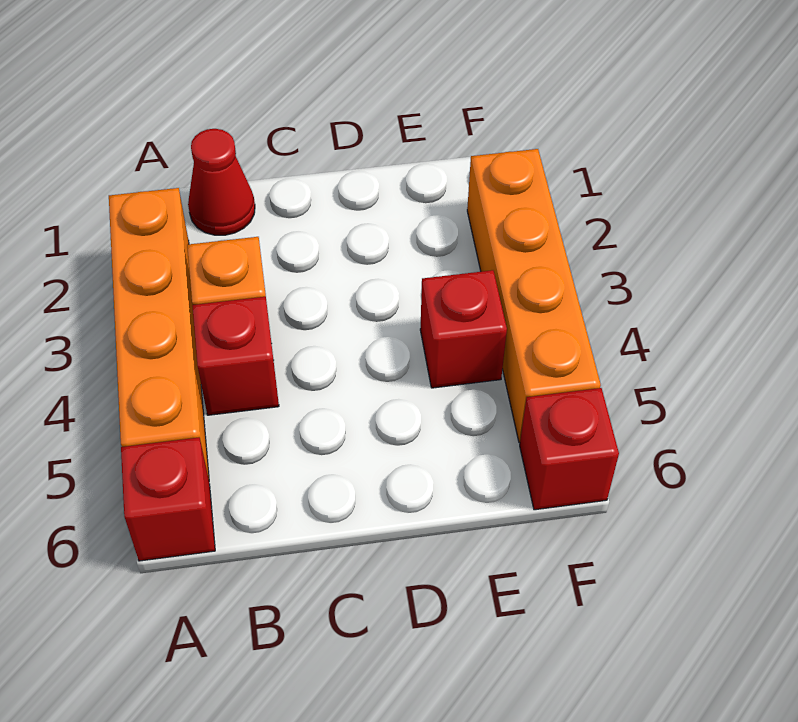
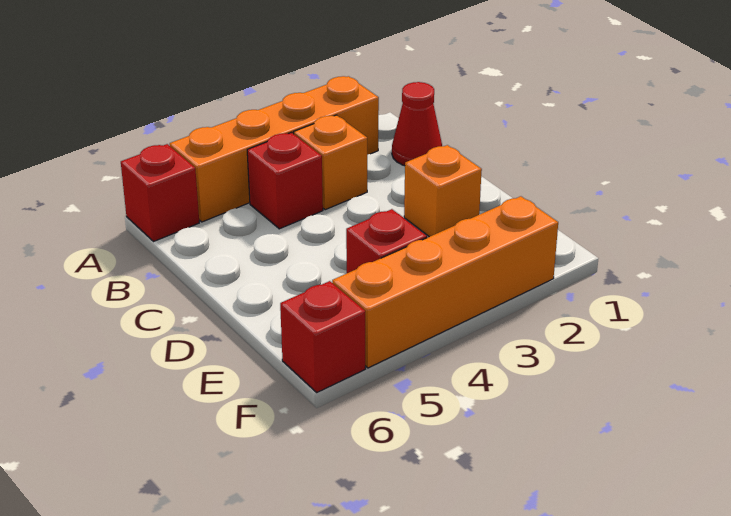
none -> orange 1x1 brick [404,145,482,237]

